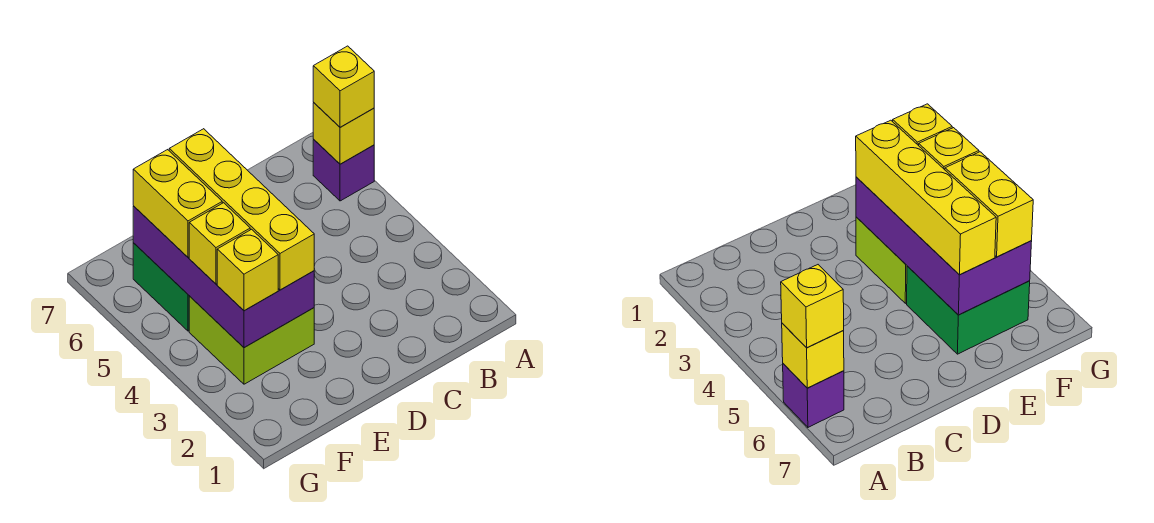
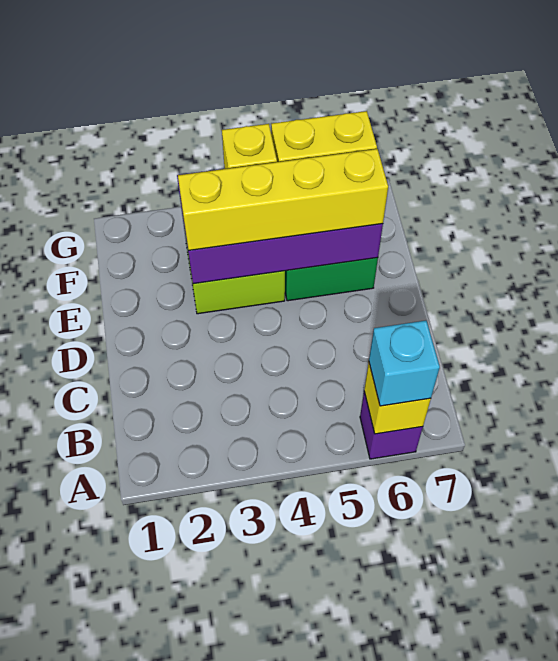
yellow 1x1 brick [313,46,374,127] -> cyan 1x1 brick [369,321,440,406]
yellow 1x1 brick [217,229,278,311] -> none

